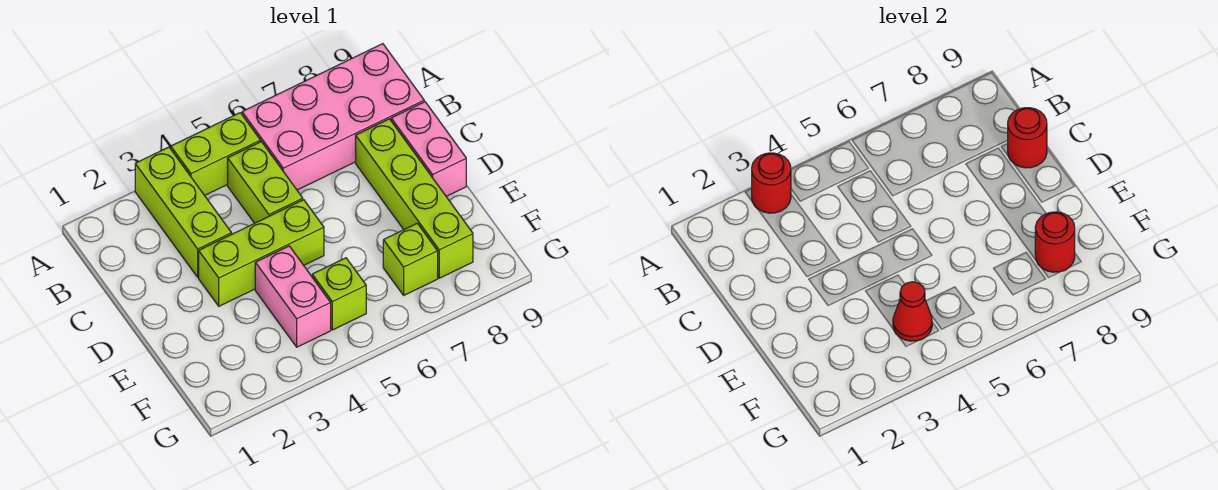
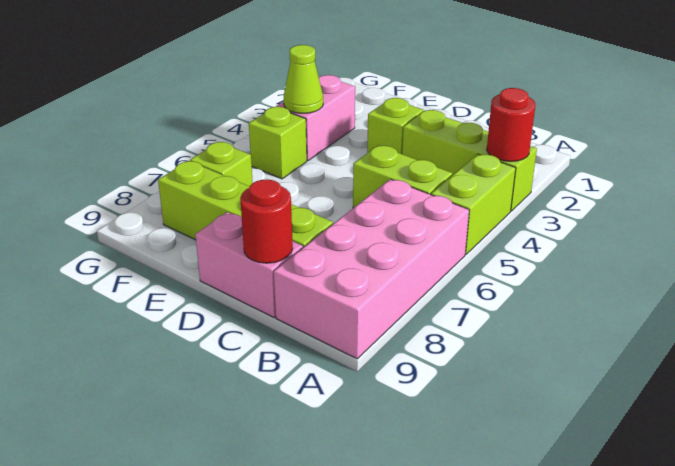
lime 1x3 brick [199,200,324,306] -> lime 1x1 brick [367,98,424,154]
pink 1x2 brick [255,246,331,347] -> pink 1x2 brick turned to [276,75,355,161]
red 1x1 cone [893,282,932,341] -> lime 1x1 cone [284,45,323,113]
red 1x1 round brick [1035,212,1075,272] -> none

